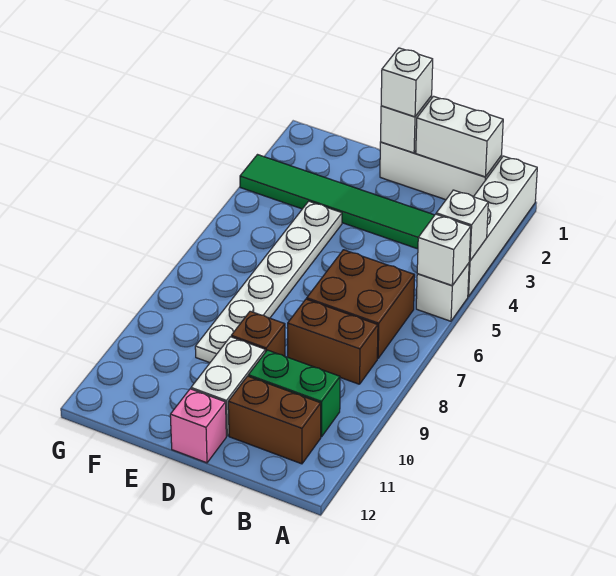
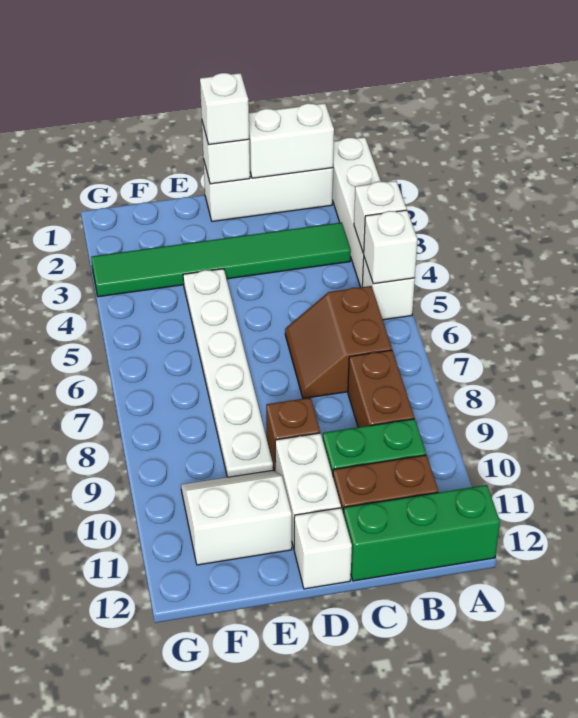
none -> green 1x3 brick [344,485,500,581]
brown 2x2 brick [307,250,415,359] -> brown 2x2 slope [285,286,392,399]
brown 1x2 brick [288,299,378,384] -> brown 1x2 brick turned to [348,350,414,427]
pink 1x1 brick [170,389,226,463] -> white 1x1 brick [294,508,352,589]
none -> white 2x2 slope [181,470,292,565]

